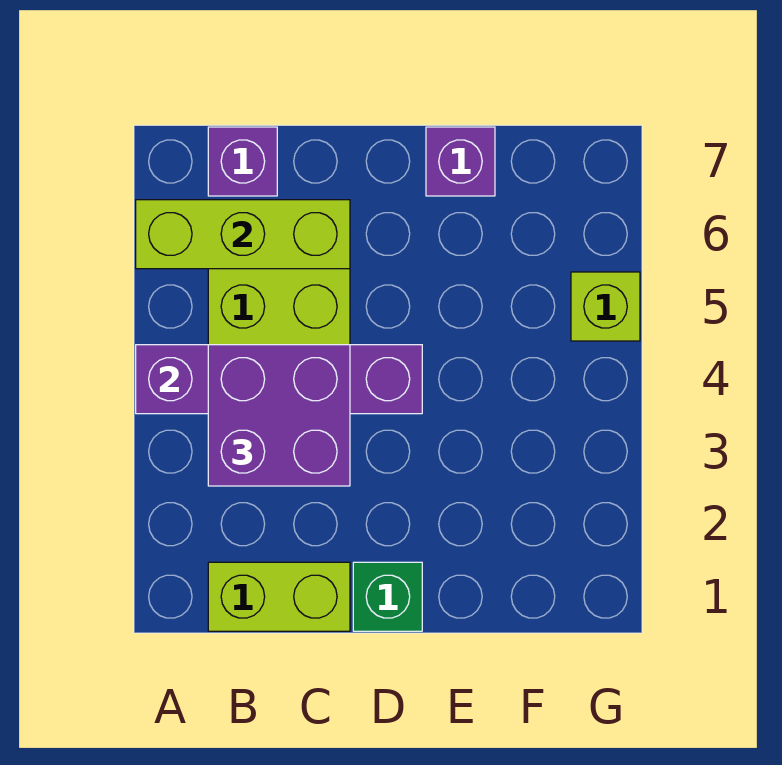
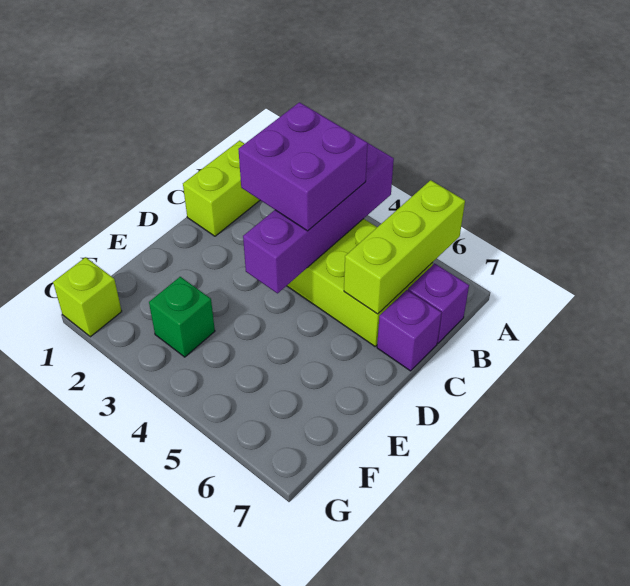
green 1x1 brick [353,562,422,631] -> green 1x1 brick moved to [149,277,215,357]
purple 1x1 brick [426,127,495,196] -> purple 1x1 brick moved to [377,290,442,371]
lime 1x1 brick [571,272,640,341] -> lime 1x1 brick moved to [53,257,122,337]

